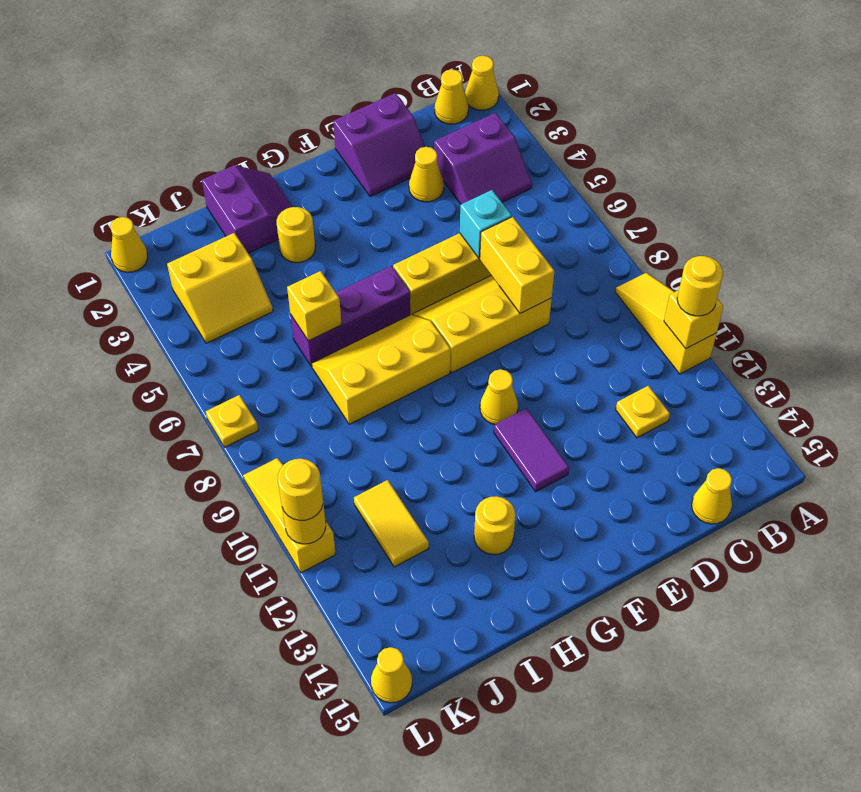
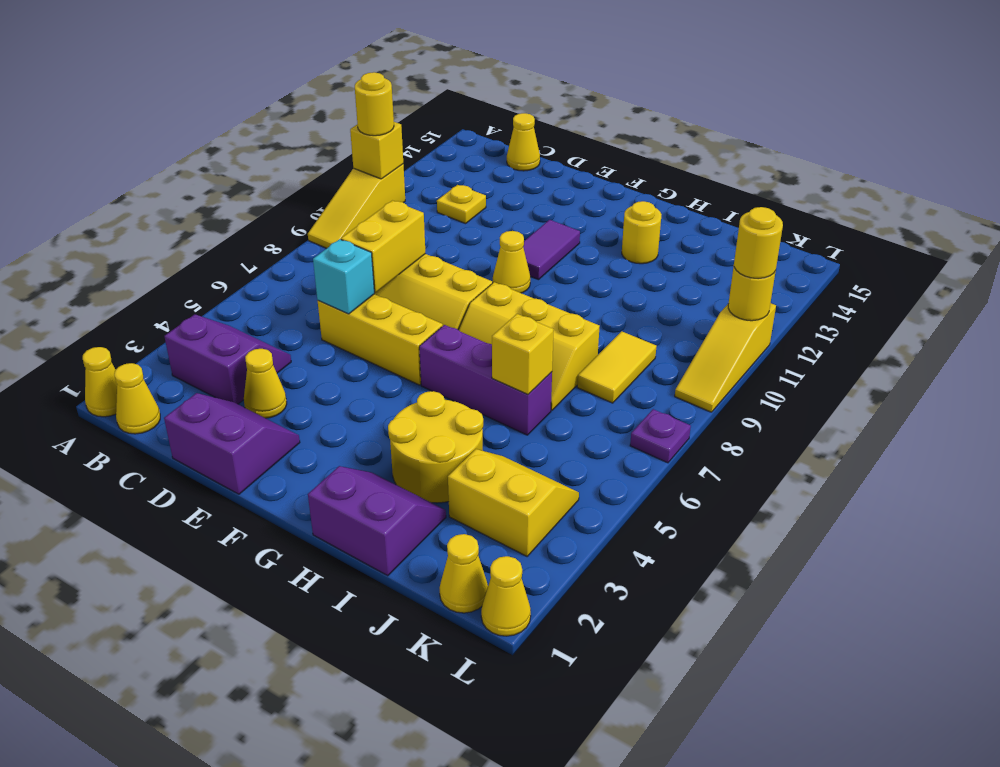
purple 2x2 slope [202,165,292,253] -> purple 2x2 slope turned to [308,466,446,576]
yellow 1x1 round brick [277,207,315,263] -> yellow 2x2 round brick [388,391,483,503]
yellow 1x2 tile [354,480,429,567] -> yellow 1x2 tile moved to [577,331,657,403]
yellow 1x1 plate [206,395,258,447] -> purple 1x1 plate [630,409,691,463]
yellow 1x1 cone [371,647,412,703] -> yellow 1x1 cone moved to [440,534,488,613]

